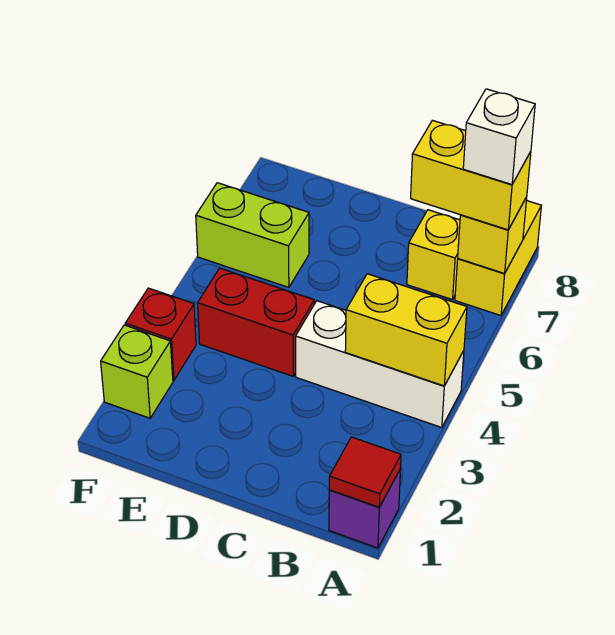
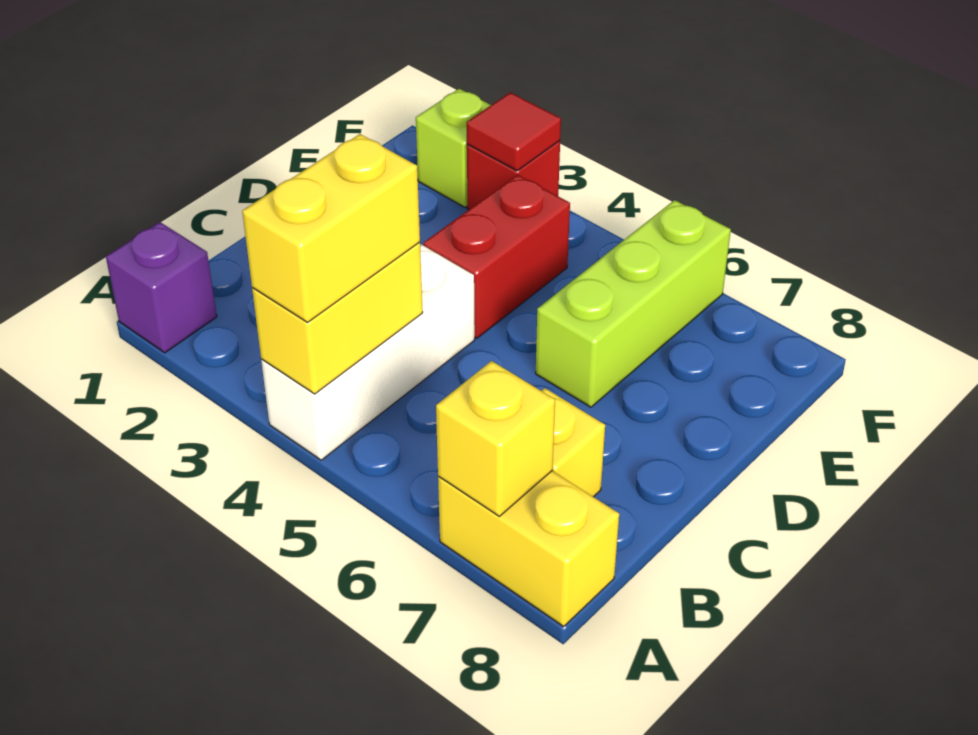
red 1x1 tile [329,437,401,507] -> red 1x1 tile moved to [467,92,561,171]
yellow 1x2 brick [411,120,531,230] -> yellow 1x2 brick moved to [242,134,420,322]
white 1x1 brick [463,89,535,184] -> none
lime 1x2 brick [196,183,309,287] -> lime 1x3 brick [536,200,731,407]

